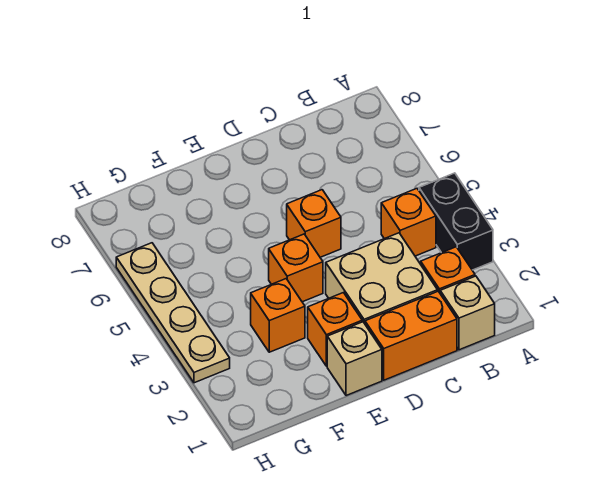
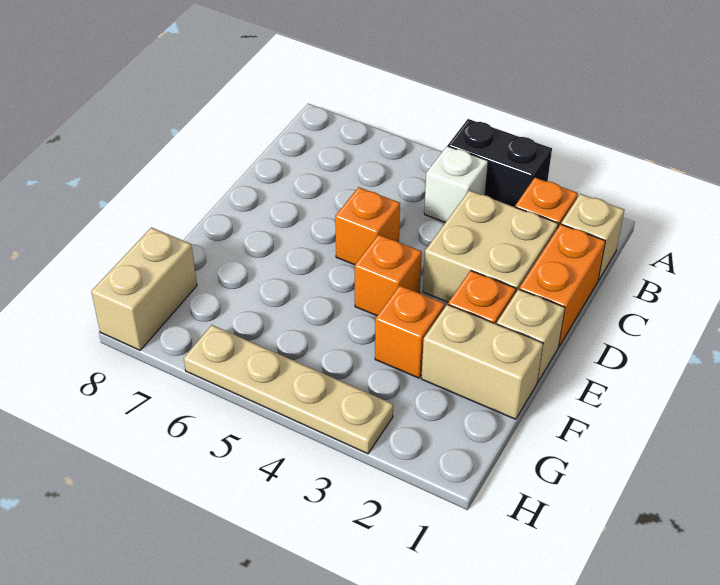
orange 1x1 brick [381,189,436,256] -> white 1x1 brick [424,146,488,223]
none -> tan 1x2 brick [421,305,543,419]
none -> tan 1x2 brick [91,227,197,350]

